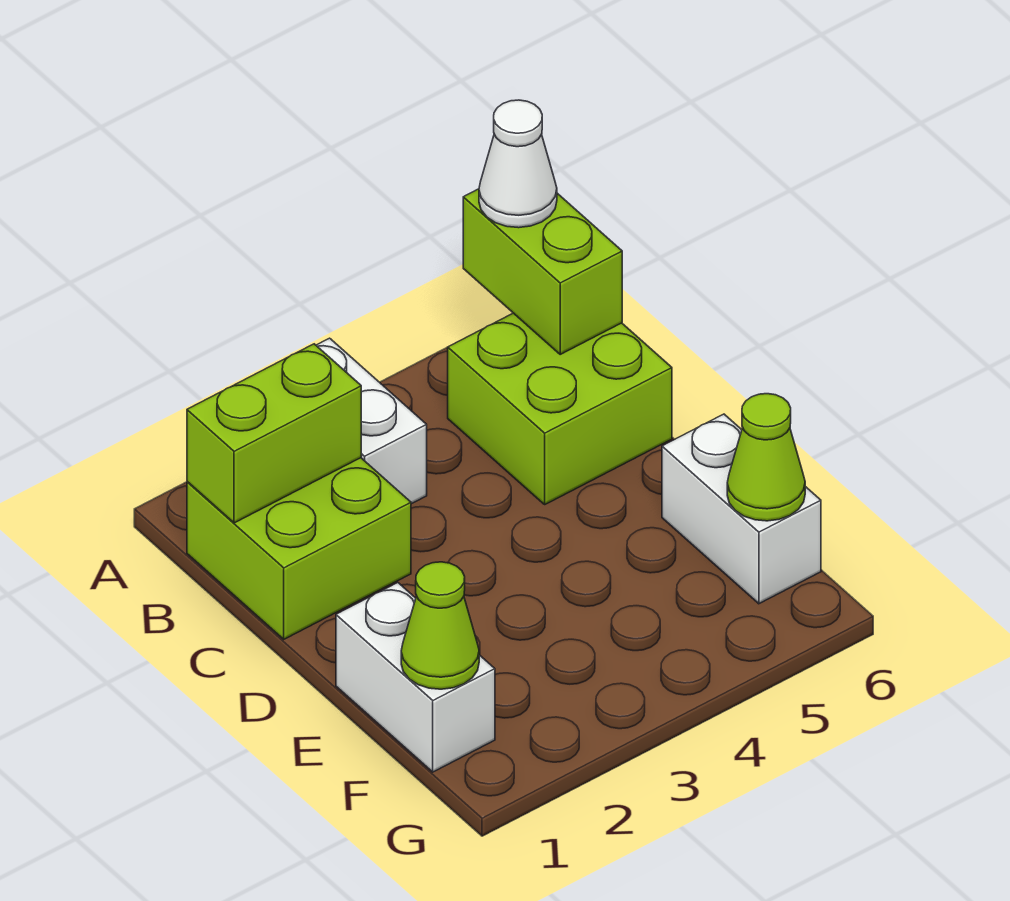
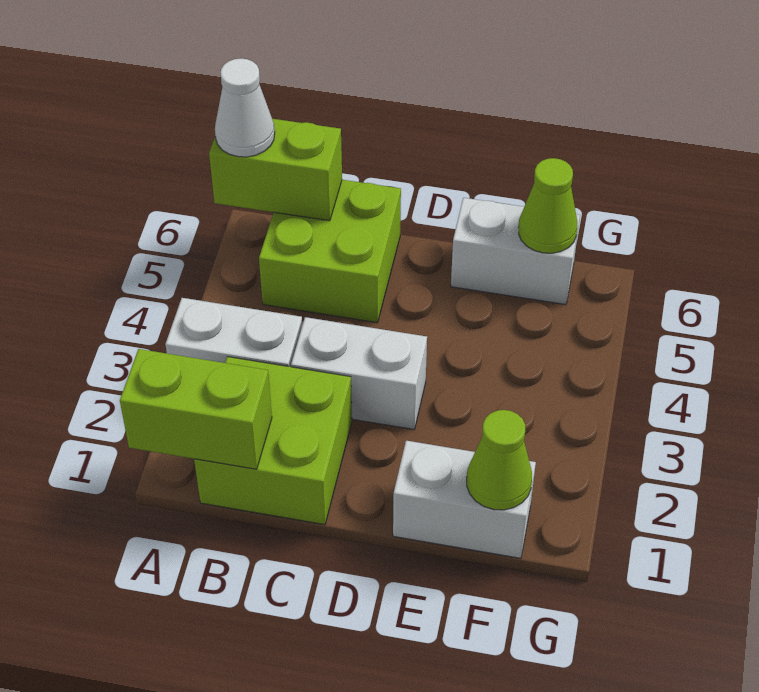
lime 1x2 brick [187,344,361,523] -> lime 1x2 brick turned to [120,349,272,469]
none -> white 1x2 brick [291,317,427,429]

